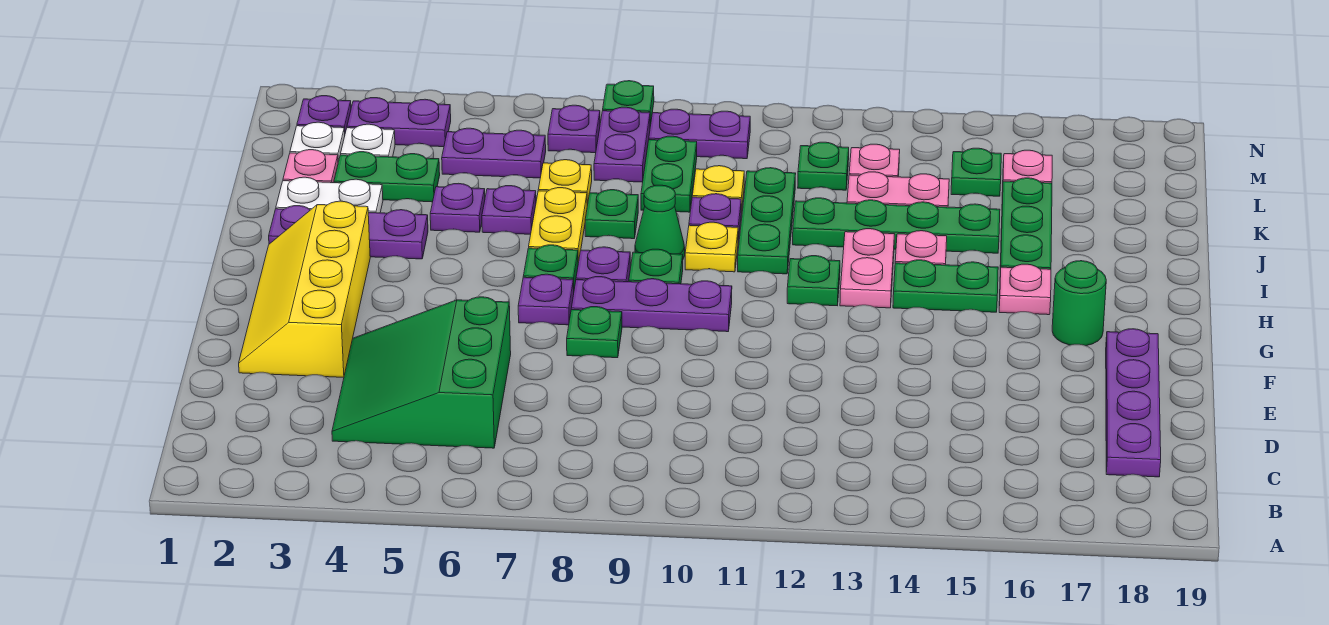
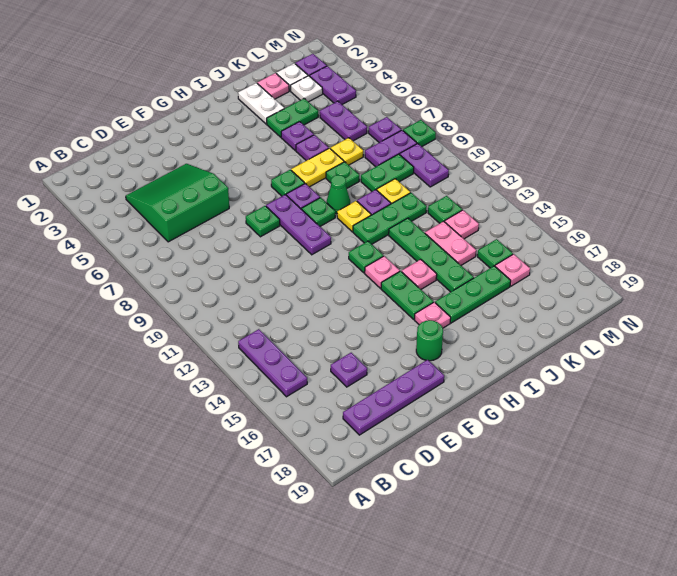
yellow 2x4 slope [239,201,370,377] -> none
purple 1x1 plate [518,274,574,325] -> purple 1x1 plate moved to [331,353,367,387]
pink 1x2 plate [840,229,894,308] -> pink 1x1 plate [365,256,400,288]
purple 1x3 plate [269,206,428,259] -> purple 1x3 plate moved to [238,329,307,397]
green 1x2 plate [334,152,440,202] -> green 1x2 plate turned to [267,99,318,137]

